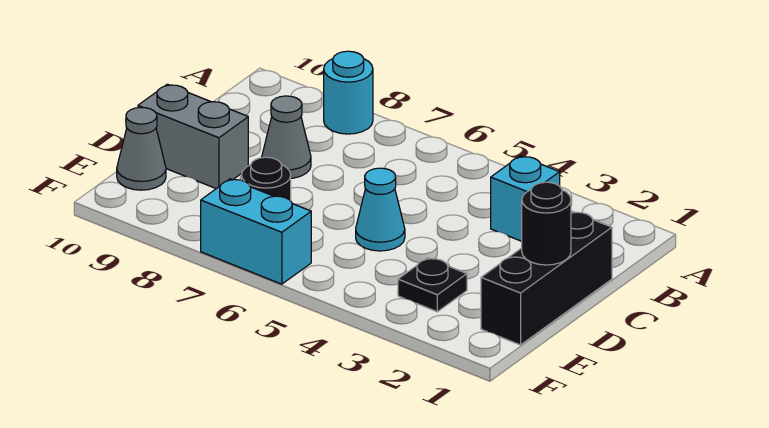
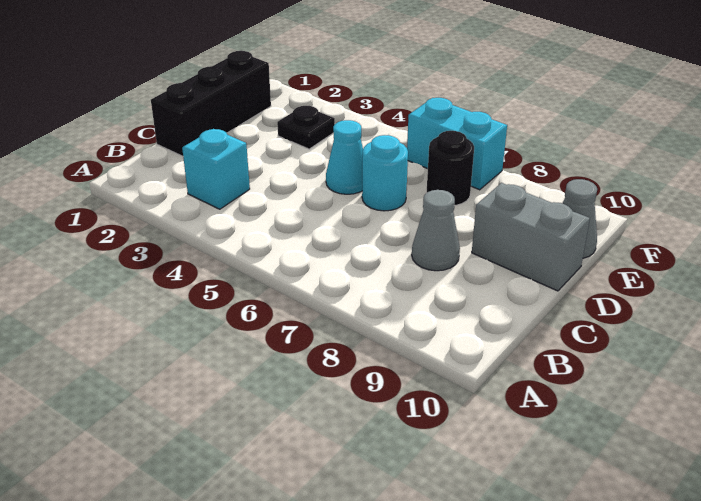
cyan 1x1 round brick [324,51,373,134] -> cyan 1x1 round brick moved to [362,135,408,211]
black 1x1 round brick [522,182,571,265] -> none

